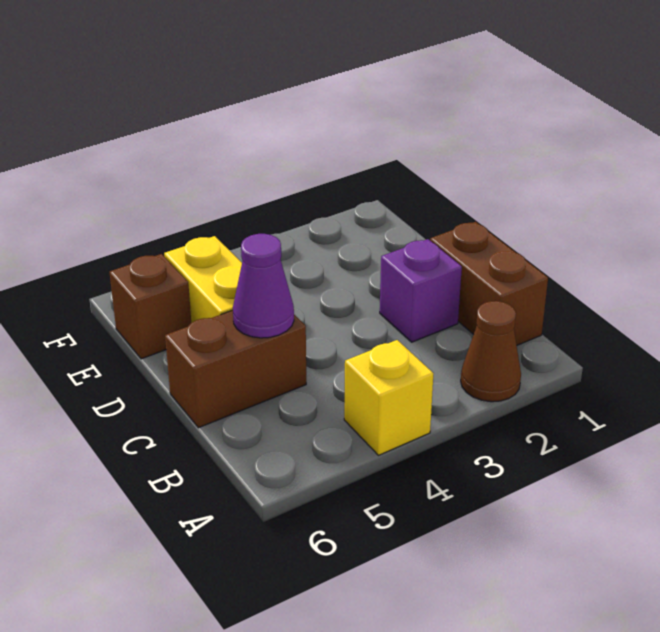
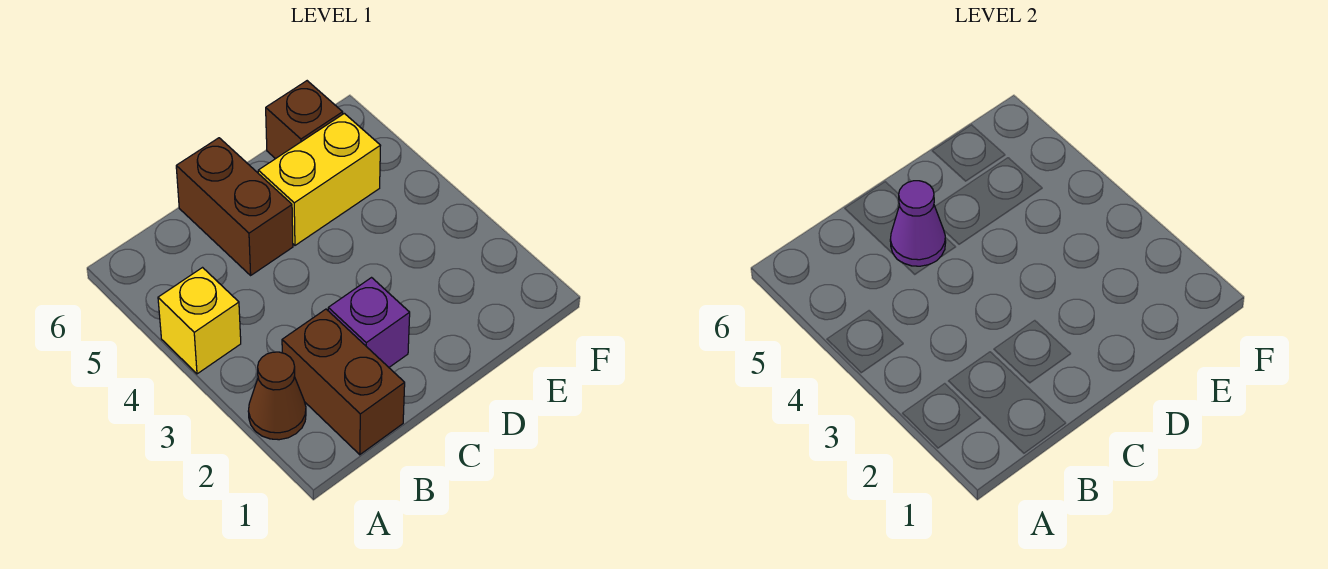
brown 1x2 brick [430,222,548,345] -> brown 1x2 brick turned to [282,309,405,455]

